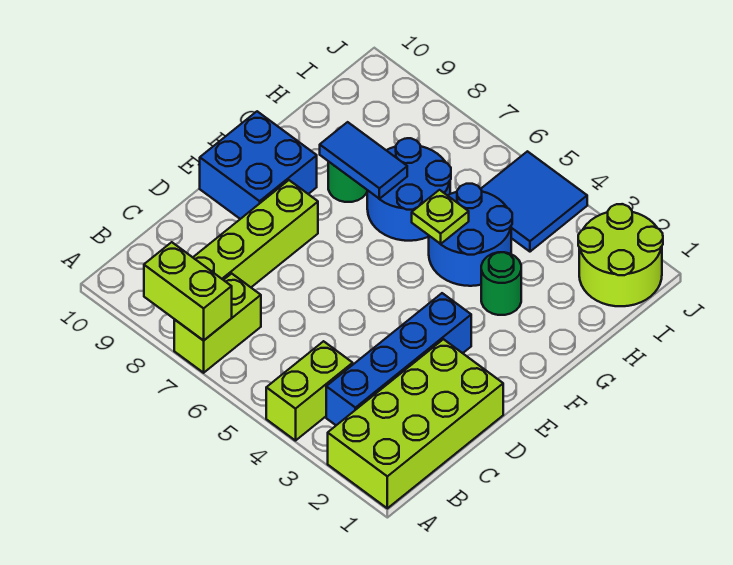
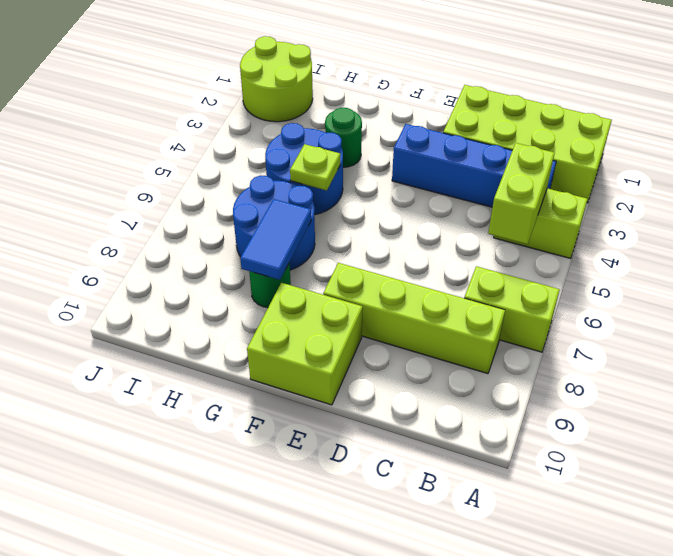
lime 1x2 brick [144,242,232,341] -> lime 1x2 brick moved to [488,143,555,244]
blue 2x2 brick [200,111,317,219] -> lime 2x2 brick [247,283,363,405]
blue 2x2 tile [481,151,587,252] -> none

